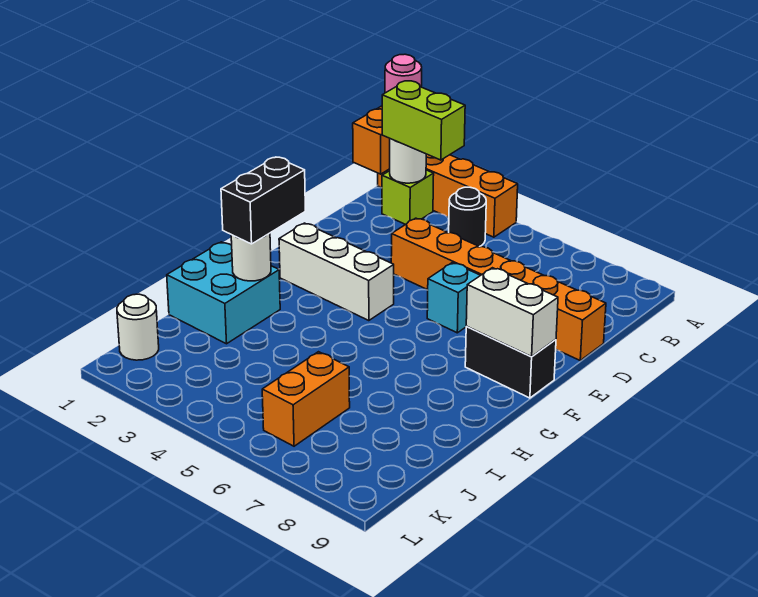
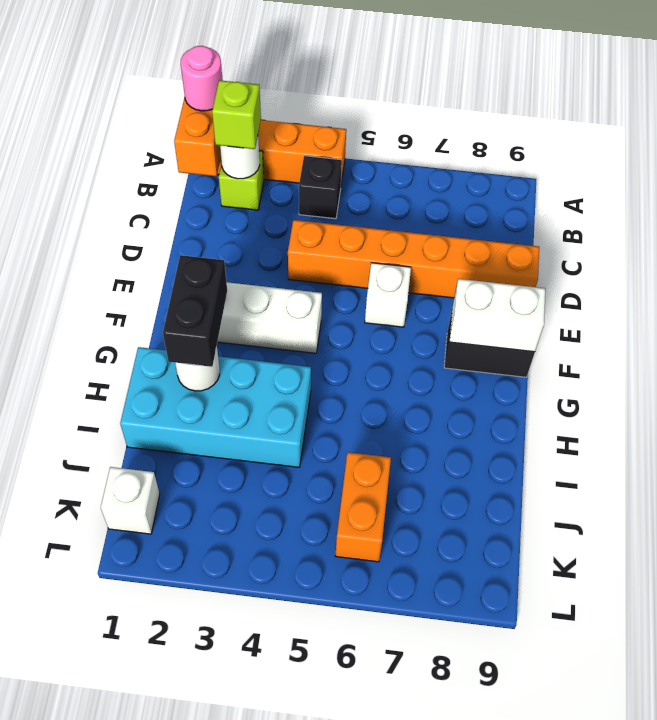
lime 1x2 brick [382,81,465,160] -> lime 1x1 brick [212,80,261,149]
black 1x1 round brick [449,187,486,247] -> black 1x1 brick [299,156,342,219]
cyan 1x1 brick [427,263,480,333] -> white 1x1 brick [365,263,411,327]
cyan 2x2 brick [167,242,280,344] -> cyan 2x4 brick [120,347,311,467]
white 1x1 round brick [117,294,159,360] -> white 1x1 brick [101,467,160,534]

